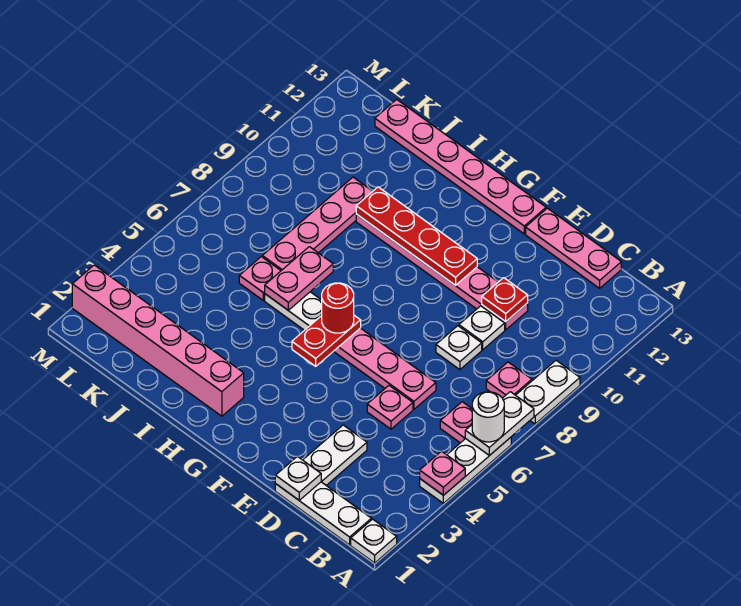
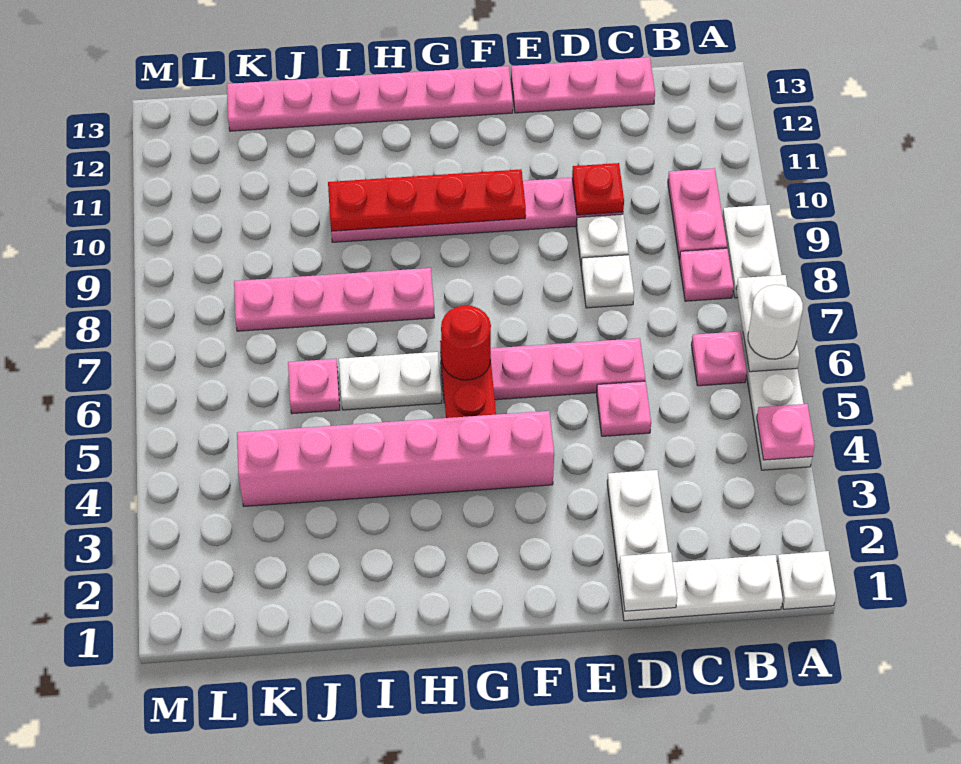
pink 1x6 brick [72,265,244,416] -> pink 1x6 brick moved to [237,411,554,506]
pink 1x2 plate [265,247,333,311] -> pink 1x2 plate moved to [668,168,727,260]
pink 1x4 plate [262,177,373,271] -> pink 1x4 plate turned to [234,268,434,331]

